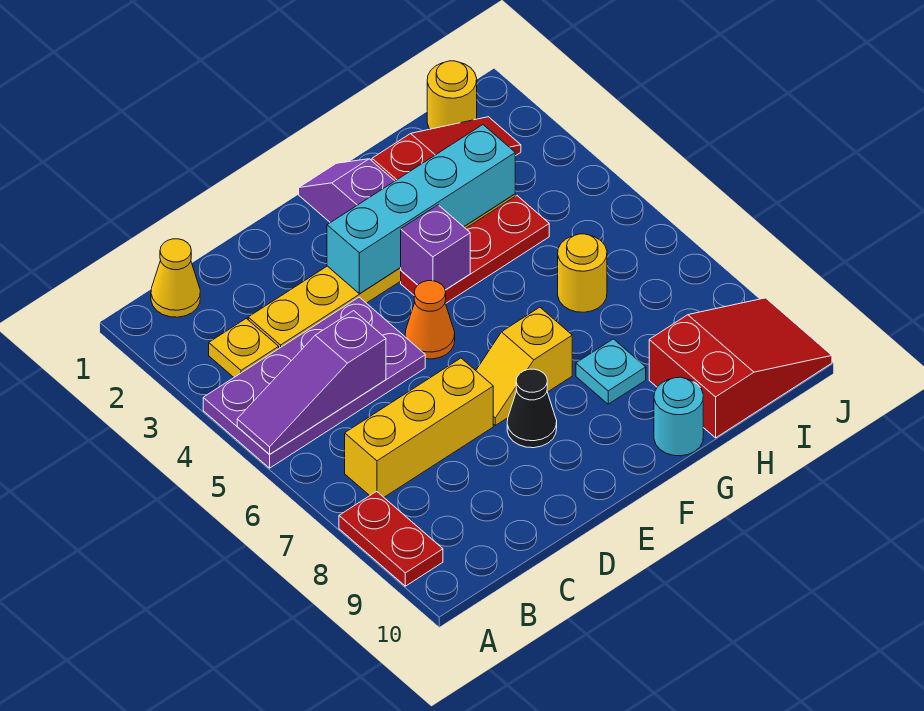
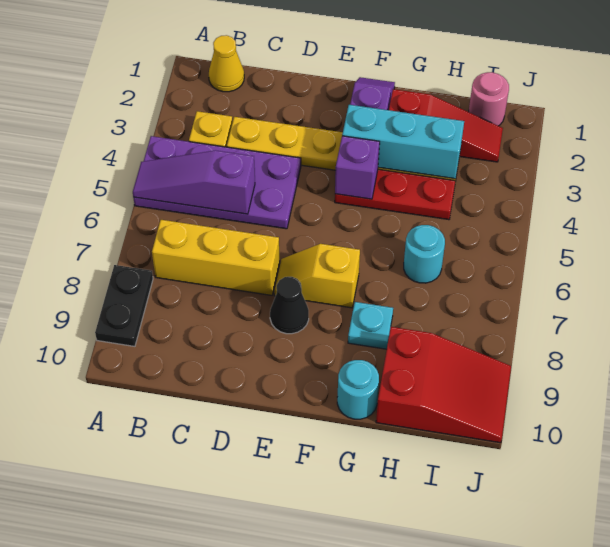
red 1x2 plate [339,491,443,586] -> black 1x2 plate [95,265,153,346]
cyan 1x4 brick [327,125,515,294] -> cyan 1x3 brick [342,105,464,179]
orange 1x1 cone [405,281,455,359] -> none
yellow 1x1 round brick [558,234,607,312] -> cyan 1x1 round brick [404,225,445,283]
yellow 1x1 round brick [427,61,477,129] -> pink 1x1 round brick [469,72,509,126]

